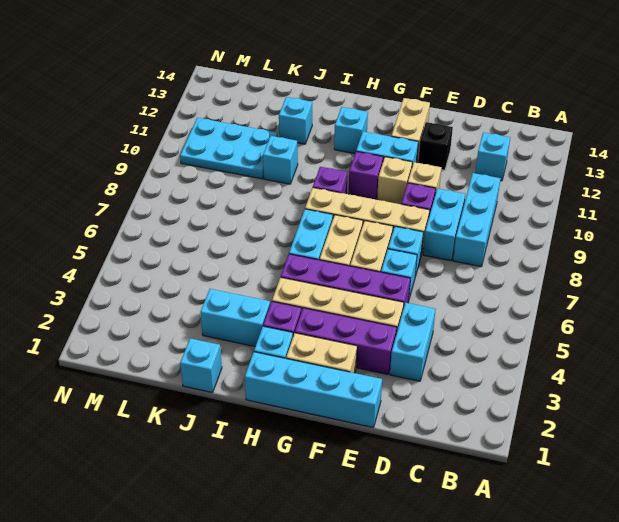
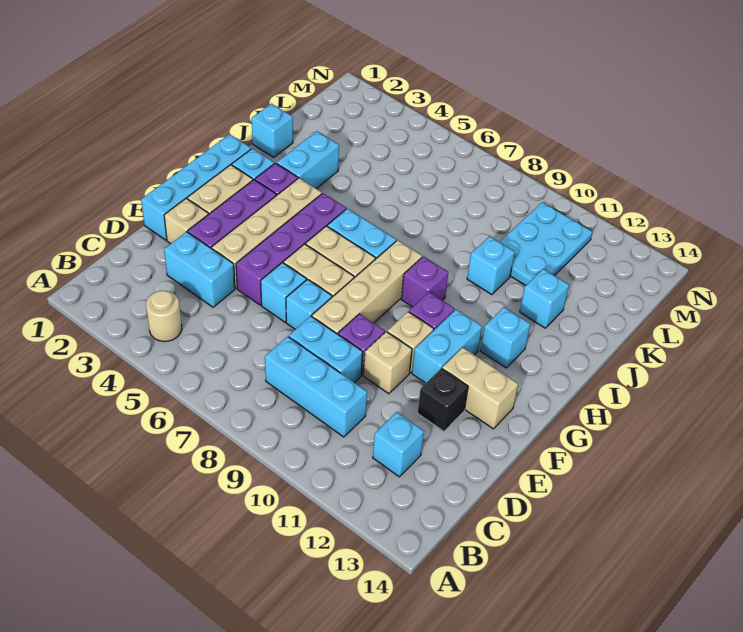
none -> tan 1x1 round brick [146,291,182,342]
none -> tan 1x1 brick [164,198,209,244]

